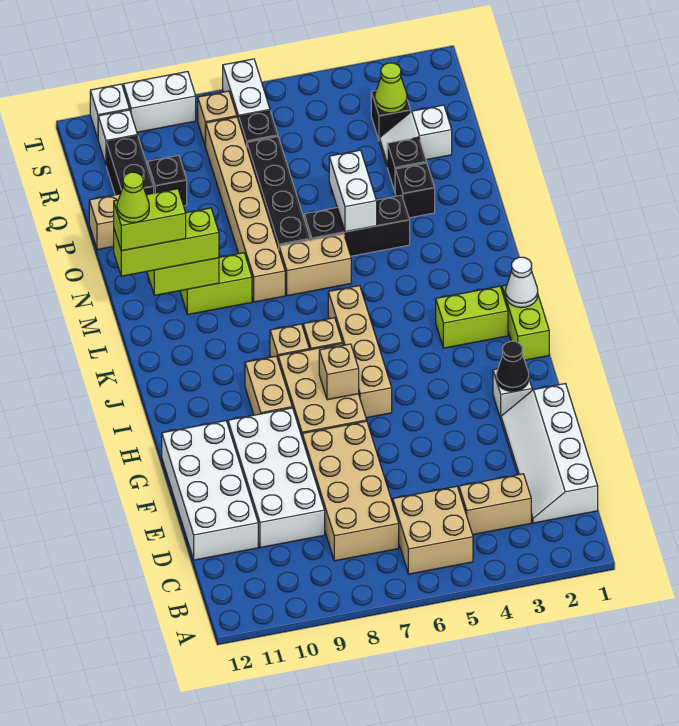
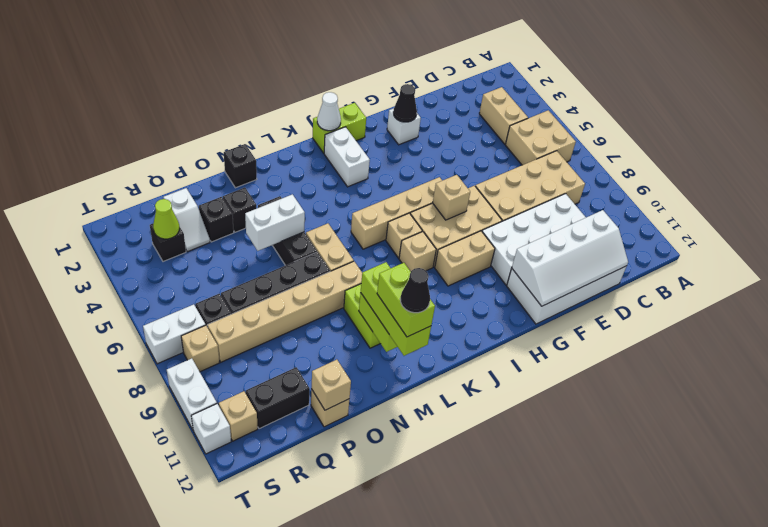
white 2x4 slope [501,384,598,523] -> white 2x4 slope moved to [512,210,628,306]
lime 1x2 brick [436,286,508,348] -> white 1x2 brick [324,127,370,187]
lime 1x1 cone [117,172,149,223] -> black 1x1 cone [400,268,430,313]
none -> tan 1x1 brick [311,360,351,410]
black 1x1 brick [148,155,187,206] -> black 1x1 brick moved to [224,144,257,188]
white 1x1 brick [98,110,138,164] -> tan 1x1 brick [219,391,258,441]

